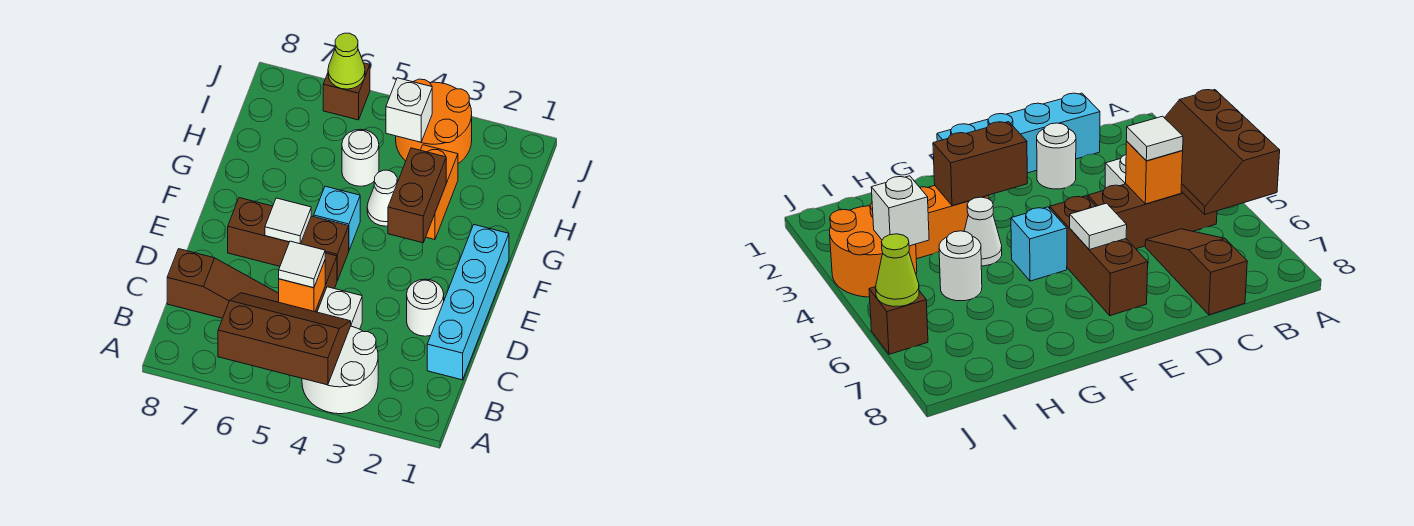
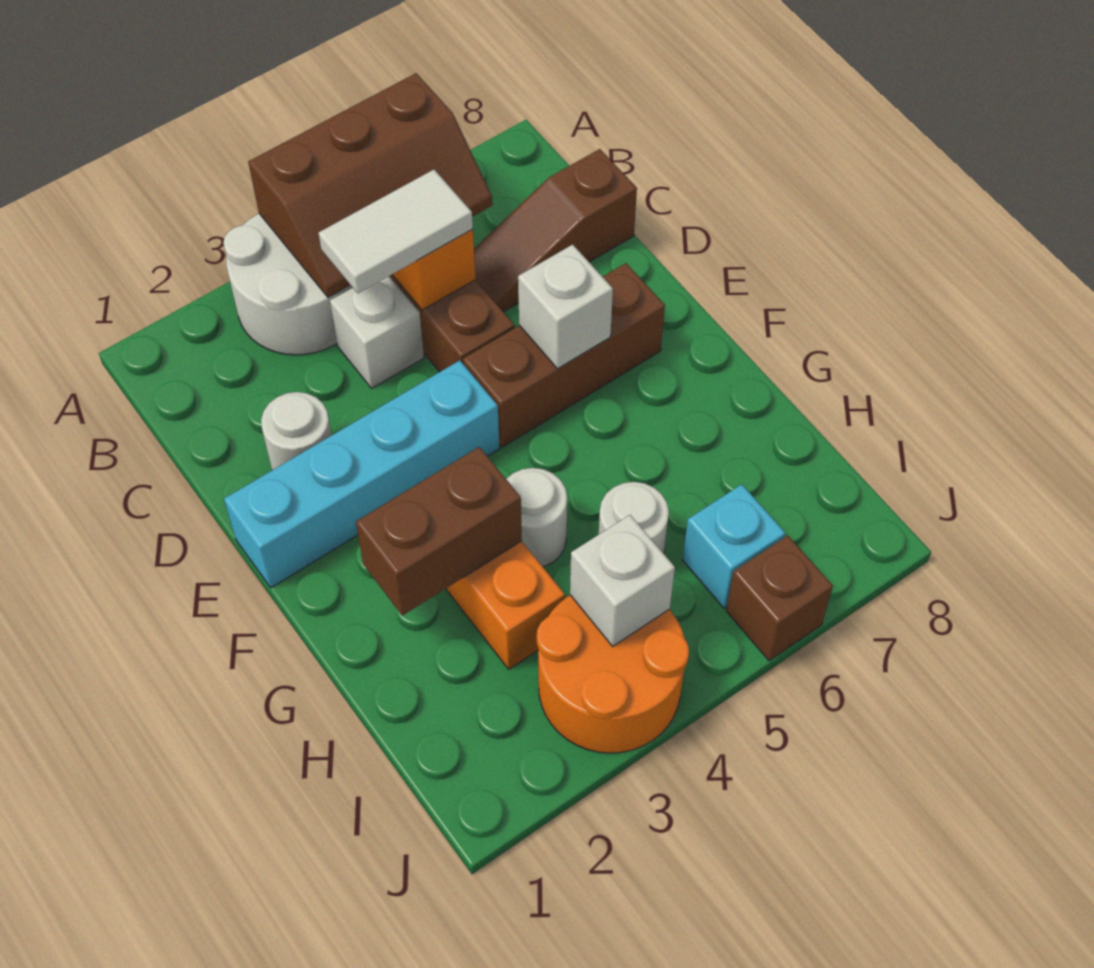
cyan 1x4 brick [427,225,509,380] -> cyan 1x4 brick turned to [224,361,500,588]
white 1x1 tile [279,241,325,288] -> white 1x2 tile [319,170,473,293]
white 1x1 tile [265,198,311,244] -> white 1x1 brick [518,245,613,369]
brown 1x2 brick [388,148,446,243] -> brown 1x2 brick turned to [356,447,522,616]
cyan 1x1 brick [314,186,360,250] -> cyan 1x1 brick moved to [682,484,785,608]
white 1x1 cone [367,170,397,226] -> white 1x1 round brick [506,468,567,567]
lime 1x1 cone [328,33,365,89] -> none

